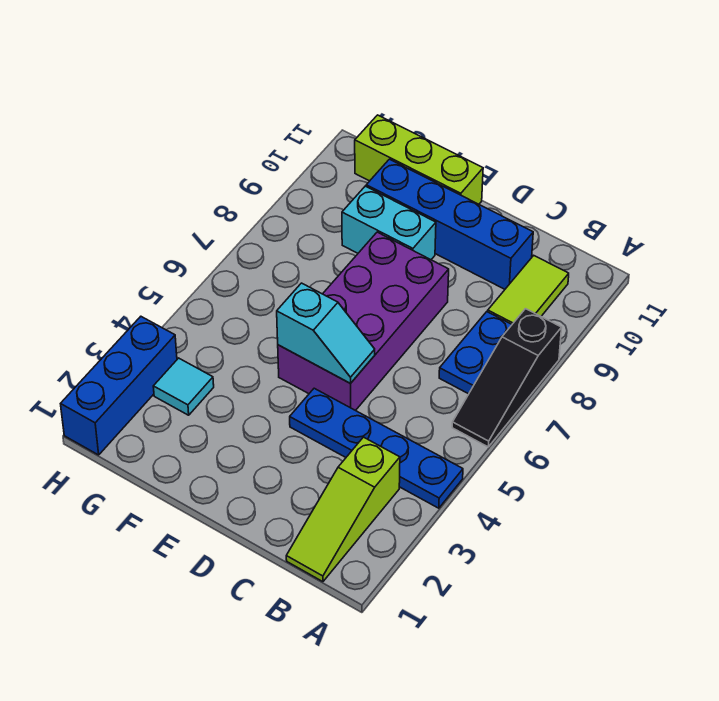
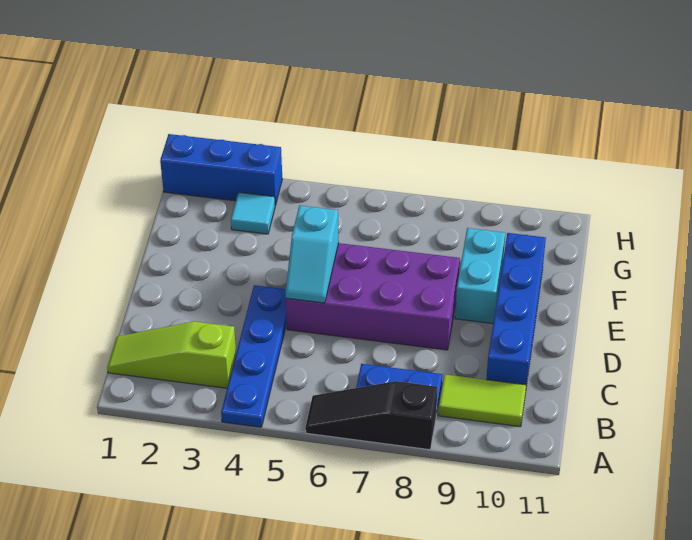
lime 1x3 brick [355,115,483,204] -> none

